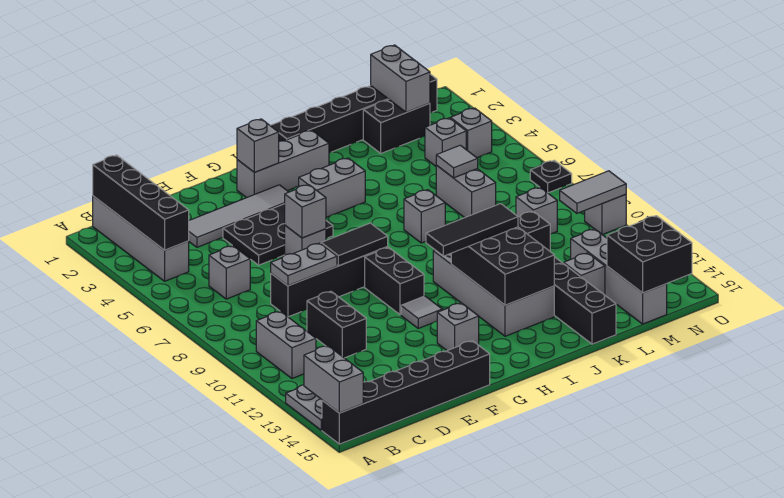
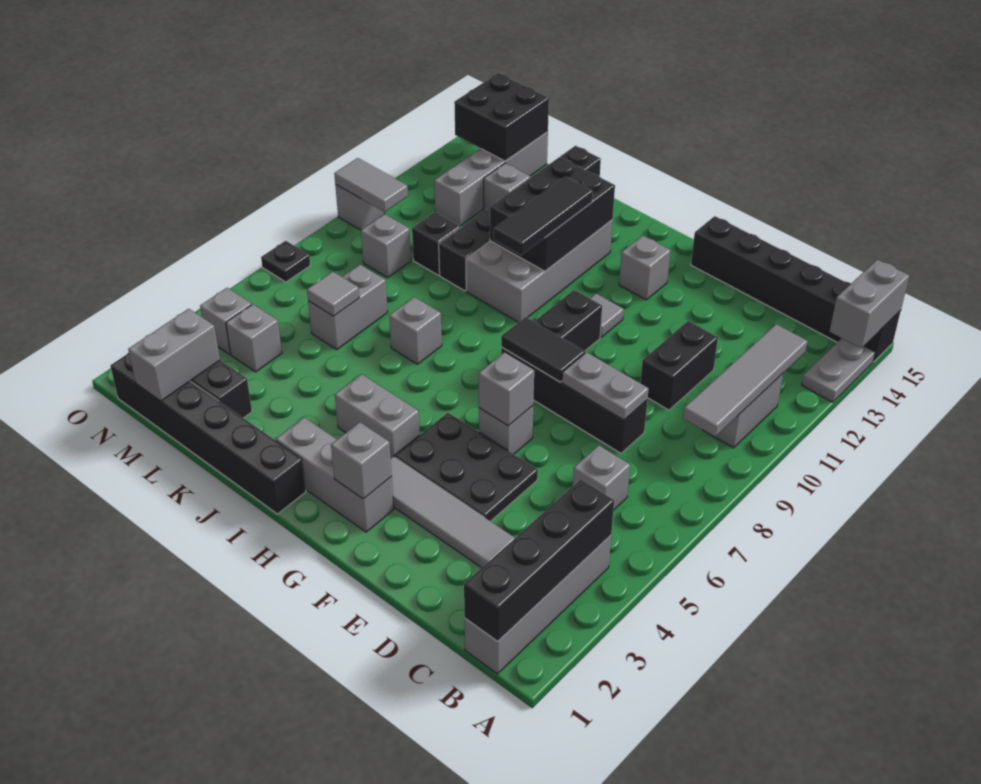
none -> grey 1x4 tile [683,324,807,437]
black 1x3 tile [426,204,518,256] -> black 1x3 tile turned to [494,176,593,255]

